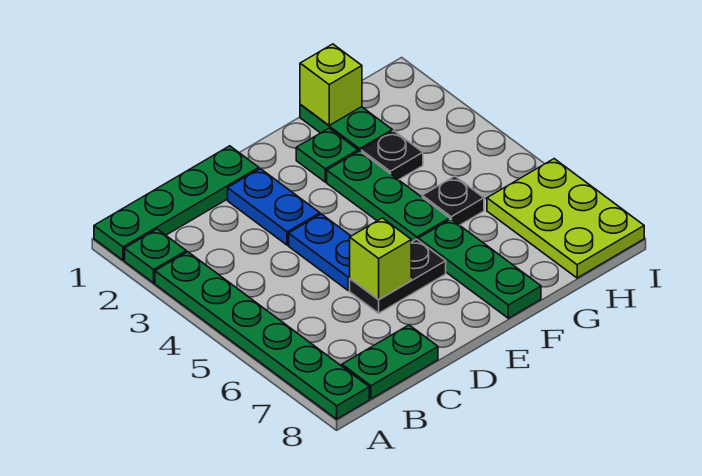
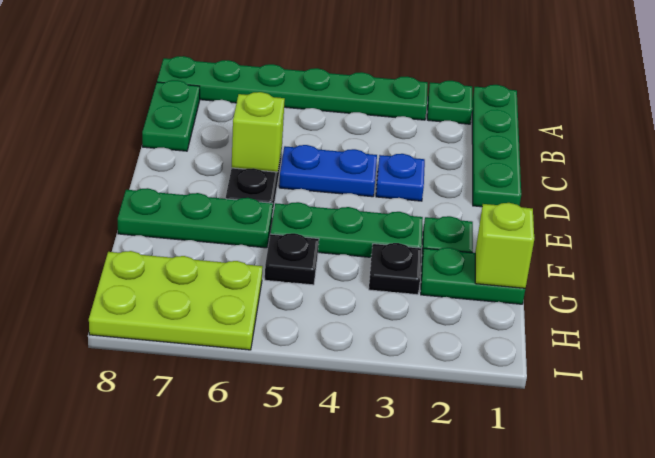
blue 1x2 plate [228,169,320,245] -> blue 1x1 plate [376,154,425,201]

